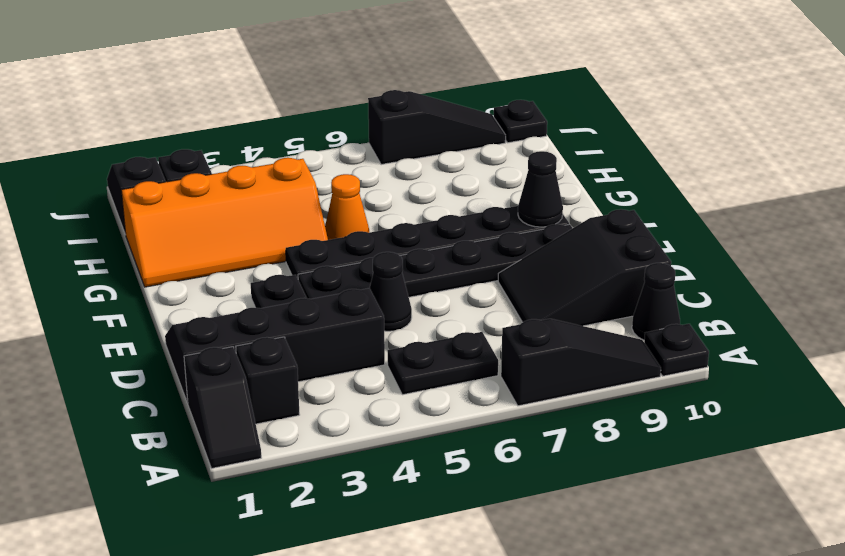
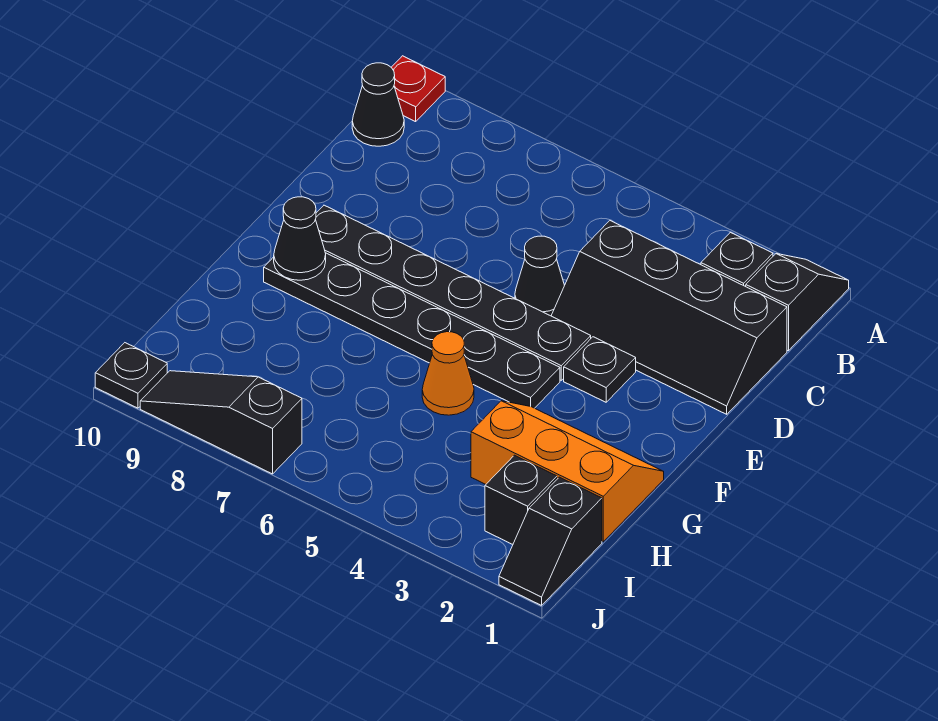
black 1x3 slope [501,319,661,406] -> none
black 1x1 plate [644,324,709,376] -> red 1x1 plate [391,56,445,122]
black 1x2 plate [388,332,498,395] -> none
black 2x3 slope [498,209,671,326] -> none
orange 2x4 slope [121,158,328,287] -> orange 2x3 slope [471,401,664,542]

